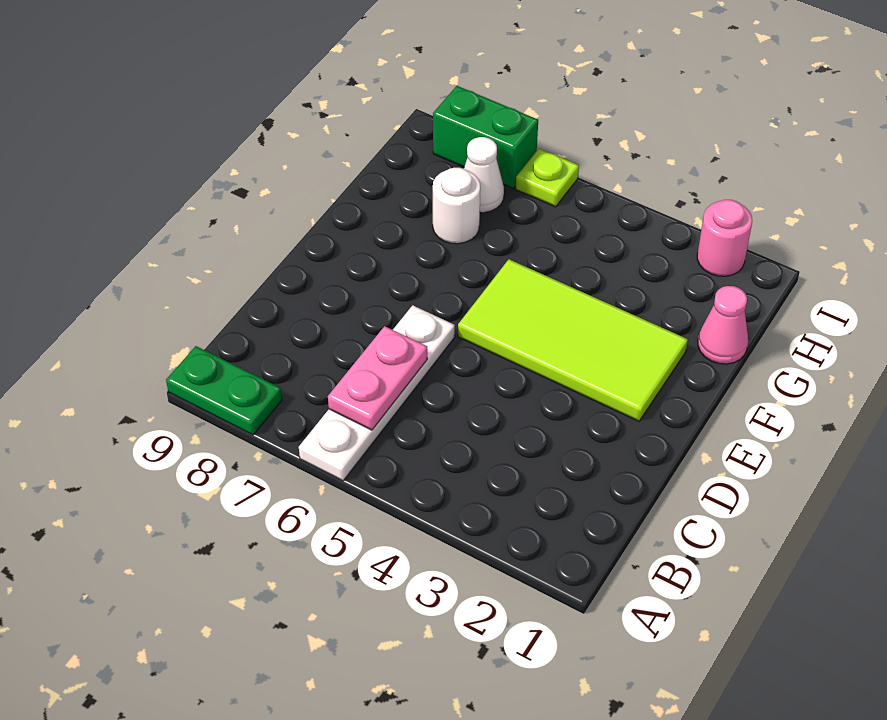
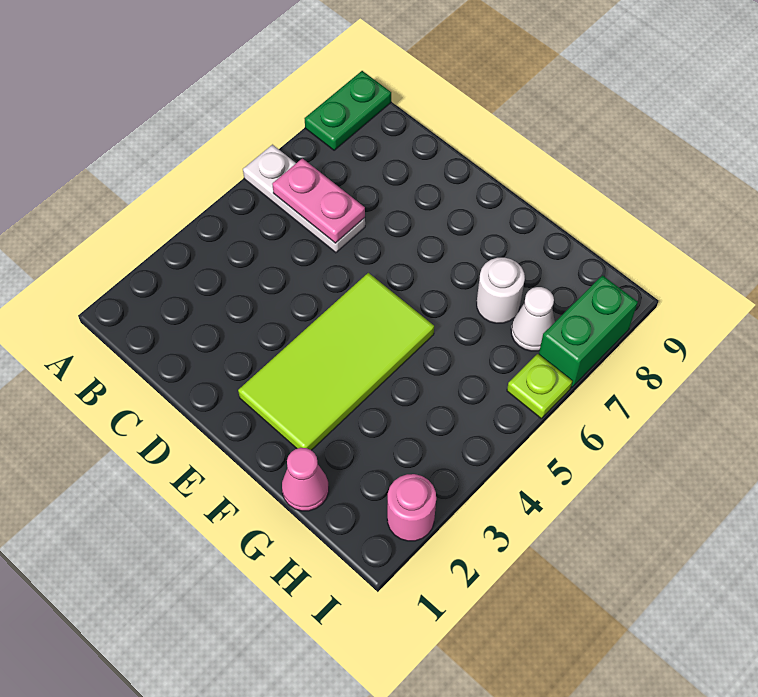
white 1x4 plate [299,305,455,481] -> white 1x3 plate [243,145,365,253]

